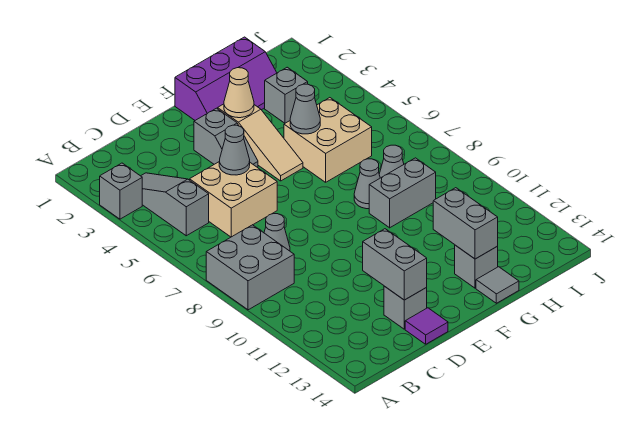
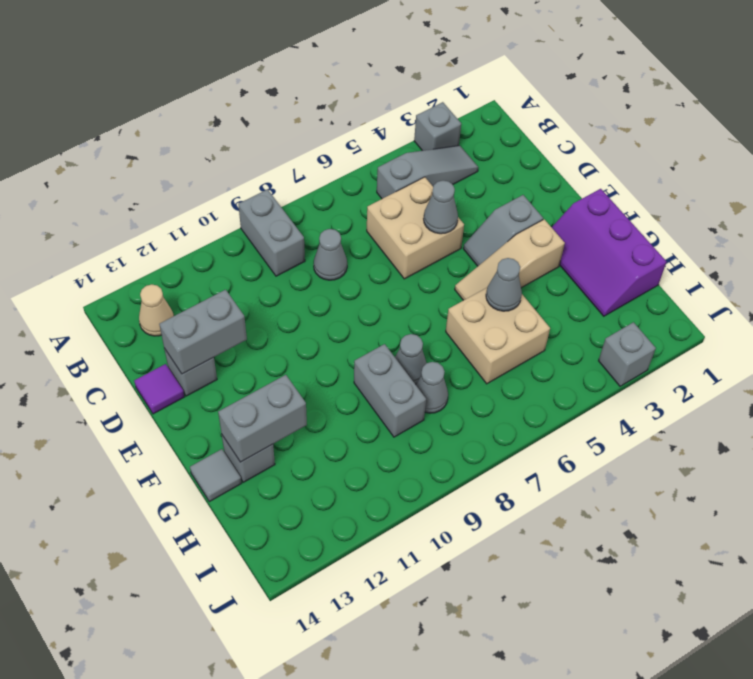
grey 2x2 brick [206,225,294,310] -> grey 1x2 brick [238,189,305,276]
tan 1x1 cone [224,68,254,118] -> tan 1x1 cone moved to [139,284,174,336]
grey 1x1 brick [265,67,308,123] -> grey 1x1 brick moved to [599,322,656,386]

